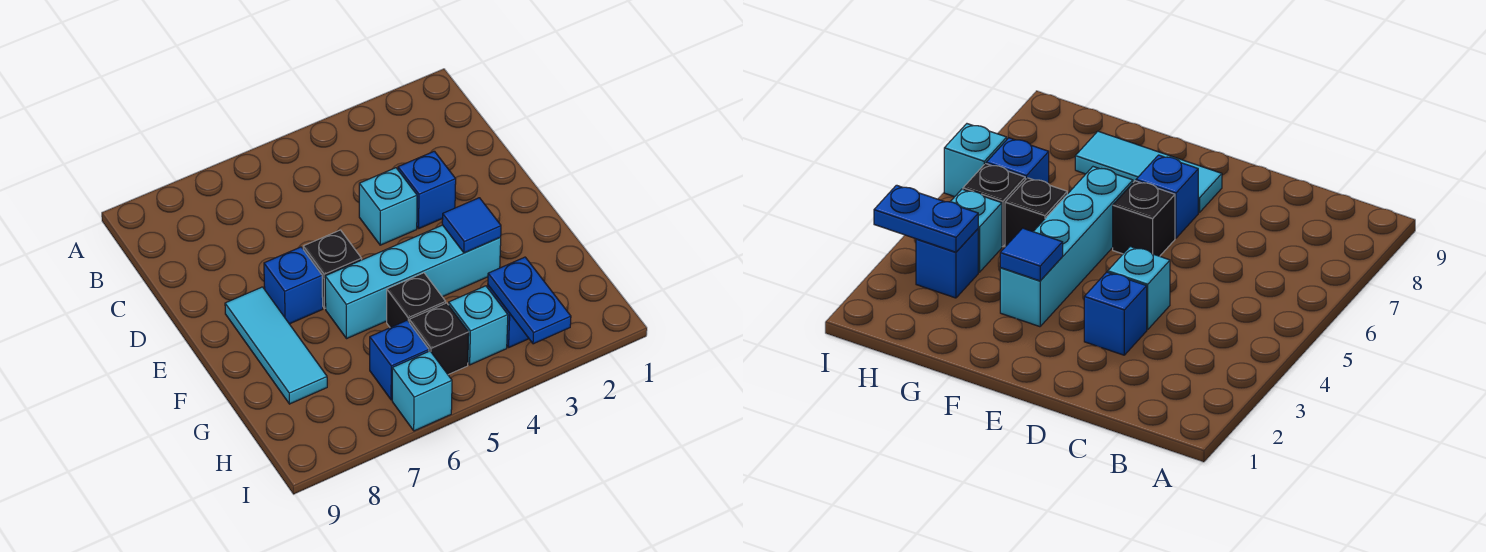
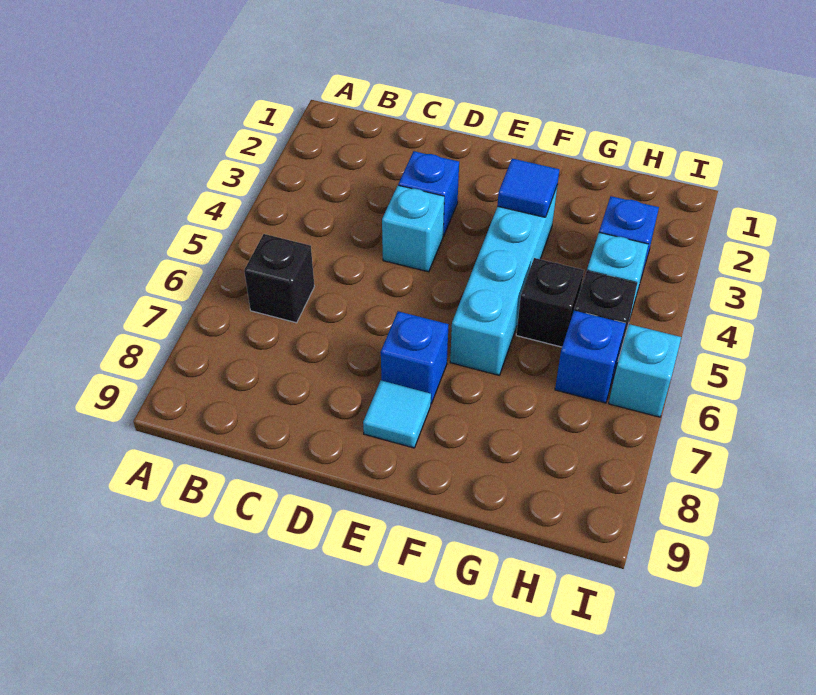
black 1x1 brick [303,230,362,308] -> black 1x1 brick moved to [244,234,314,323]
cyan 1x3 tile [225,287,327,404] -> cyan 1x1 tile [363,380,431,448]
blue 1x2 plate [488,257,571,344] -> none

